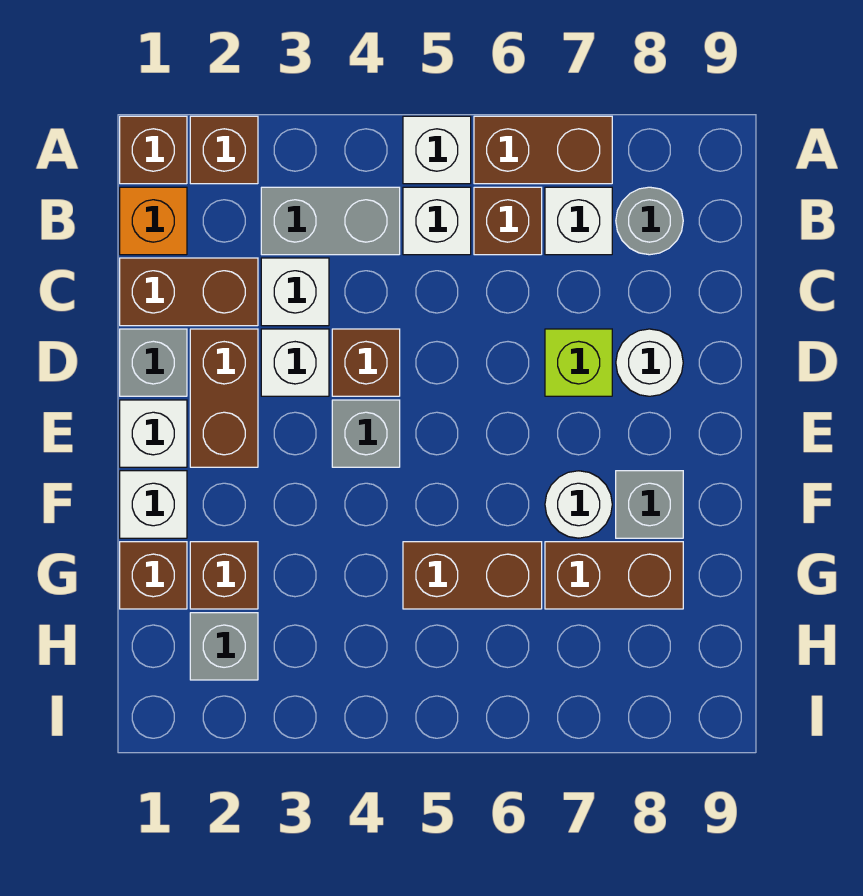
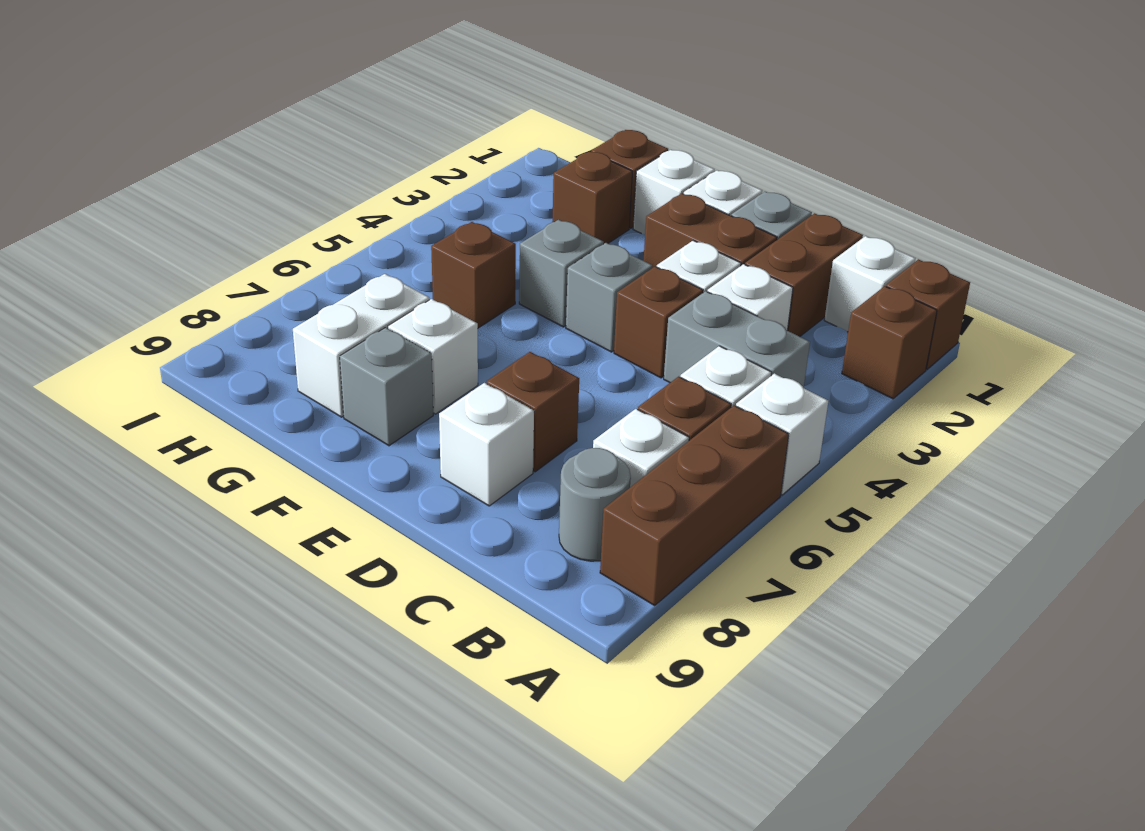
brown 1x2 brick [474,116,612,184] -> brown 1x3 brick [600,405,789,605]
orange 1x1 brick [120,187,187,255] -> white 1x1 brick [824,236,916,332]
grey 1x2 brick [261,187,400,255] -> grey 1x2 brick turned to [664,291,810,388]
lime 1x1 brick [545,329,612,396] -> brown 1x1 brick [487,352,579,472]
white 1x1 round brick [616,329,683,396] -> white 1x1 brick [439,383,534,506]
white 1x1 round brick [545,471,612,538] -> white 1x1 brick [388,299,478,414]
brown 1x2 brick [403,542,542,609] -> brown 1x1 brick [431,222,516,328]
brown 1x2 brick [545,542,683,609] -> white 1x2 brick [293,274,429,417]
grey 1x1 brick [190,613,258,680] -> grey 1x1 brick moved to [519,220,604,327]

